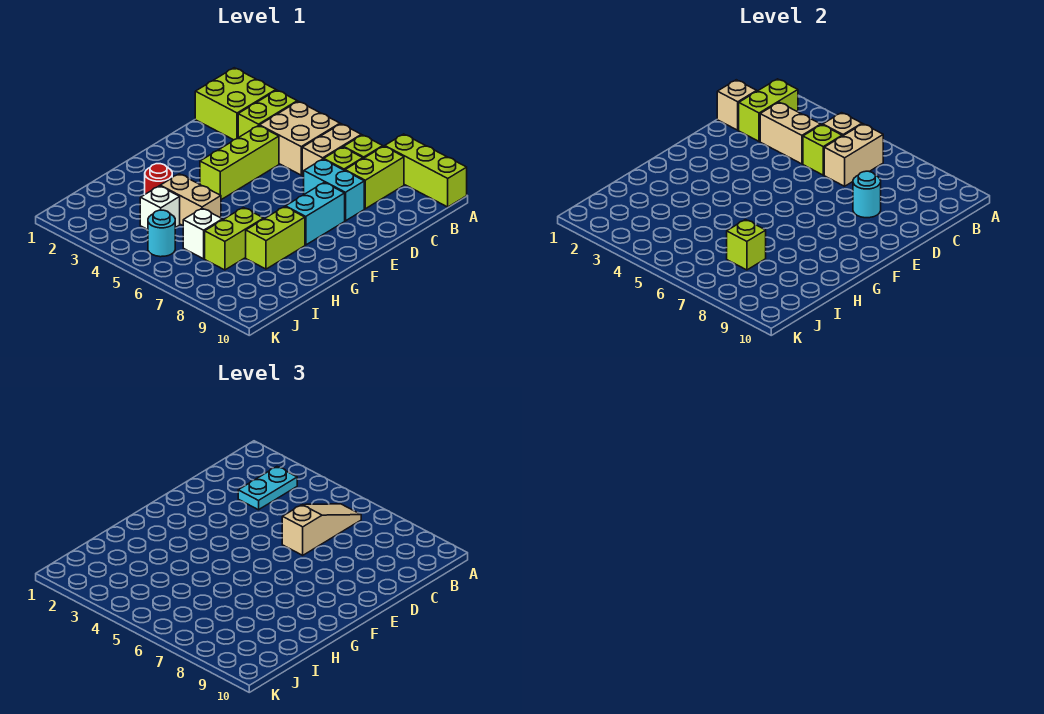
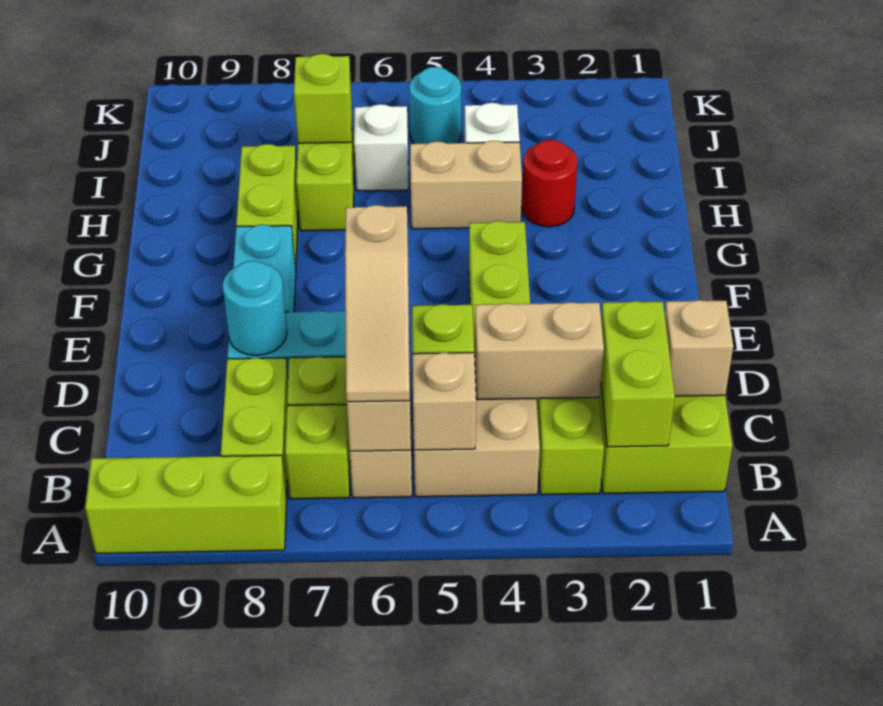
cyan 1x2 plate [238,467,297,510] -> none

